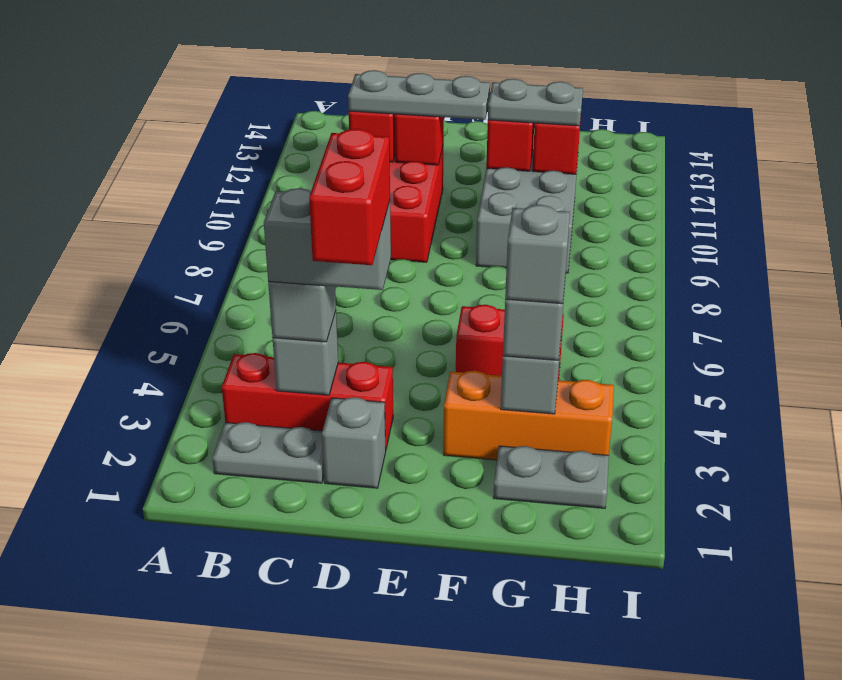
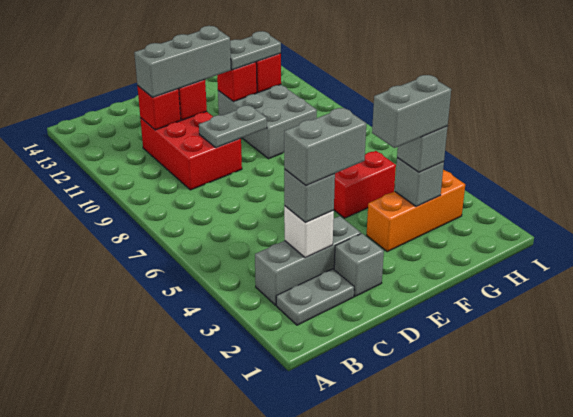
red 1x3 brick [222,353,393,448] -> grey 1x3 brick [255,216,361,305]
grey 1x1 brick [273,312,338,395] -> white 1x1 brick [284,206,334,258]
grey 1x3 plate [348,70,490,120] -> grey 1x3 brick [134,26,231,97]
red 1x2 brick [309,129,390,265] -> none
grey 1x2 plate [493,446,609,508] -> grey 1x2 plate moved to [199,105,267,148]
grey 1x1 brick [505,205,570,304] -> grey 1x2 brick [372,75,451,148]

